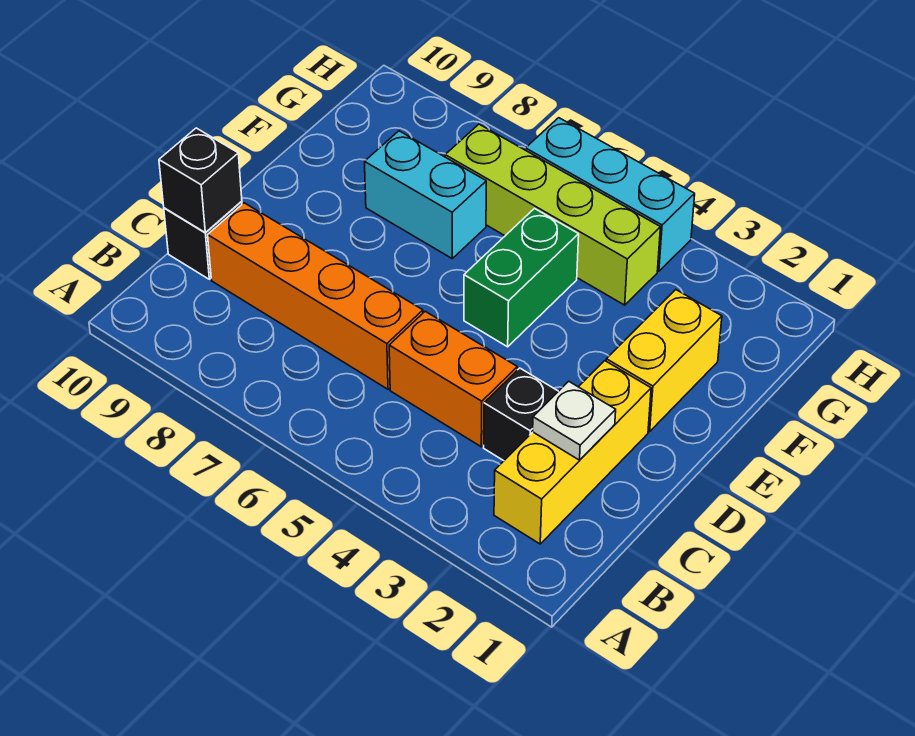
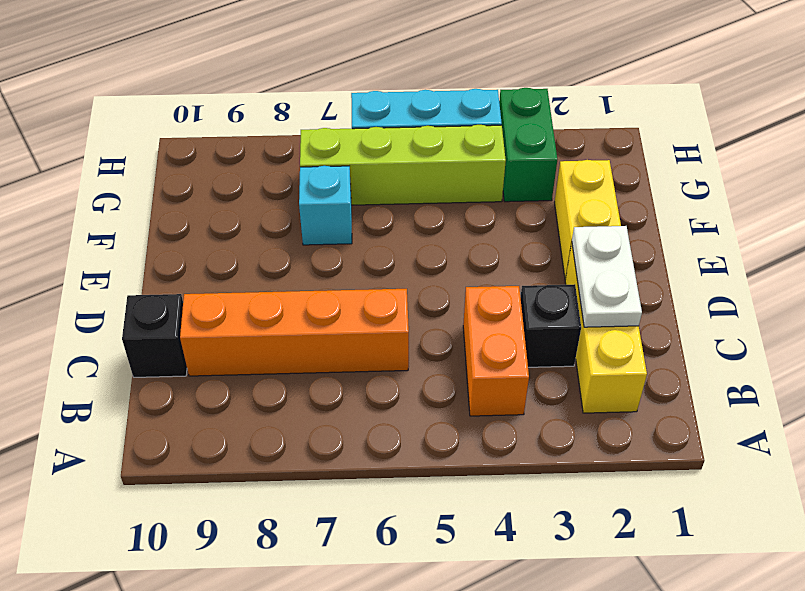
white 1x1 plate [533,381,616,460] -> white 1x2 plate [572,226,642,327]
orange 1x2 brick [389,311,517,447] -> orange 1x2 brick turned to [463,286,529,416]
black 1x1 brick [159,128,242,232] -> none
green 1x2 brick [464,209,579,347] -> green 1x2 brick moved to [499,88,557,202]
cyan 1x2 brick [365,131,486,258] -> cyan 1x1 brick [299,166,352,245]

